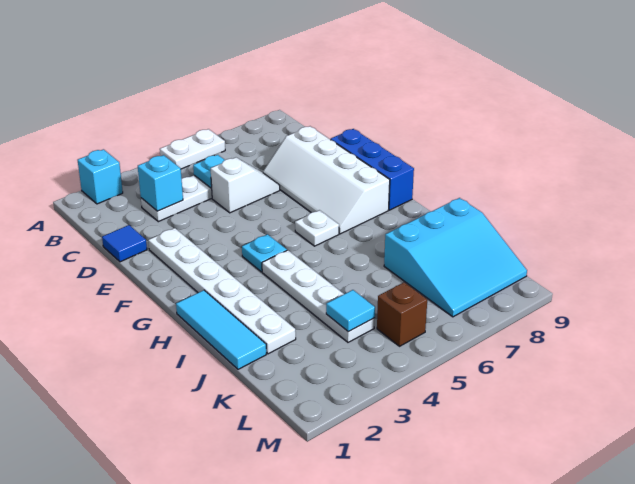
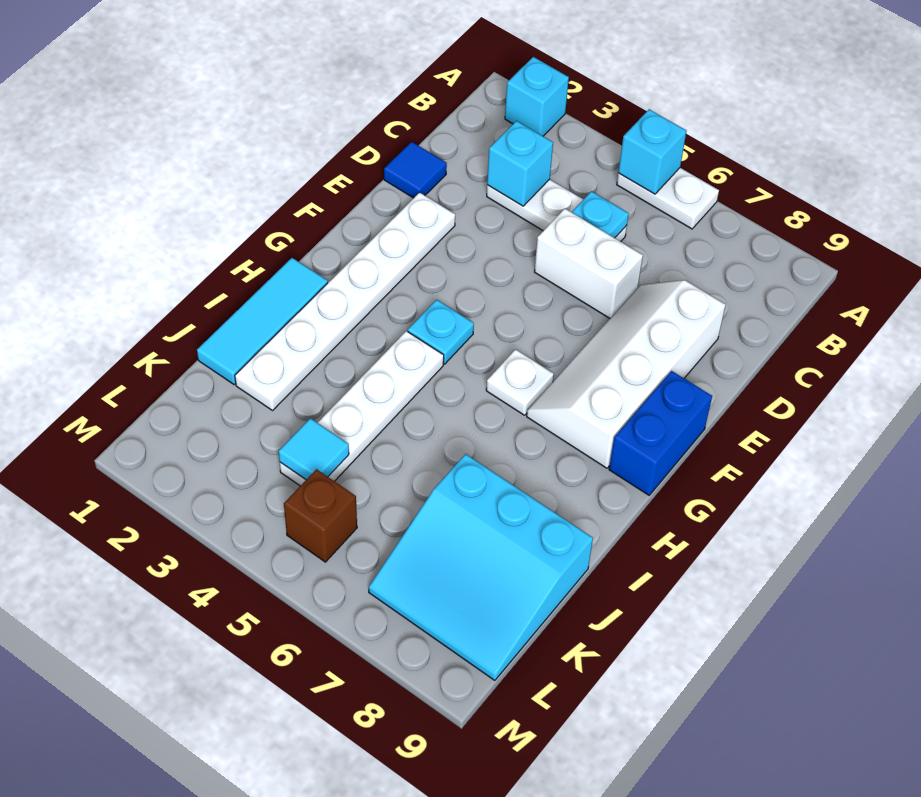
none -> cyan 1x1 brick [618,109,686,194]
white 1x2 slope [211,158,280,213] -> white 1x2 brick [535,209,643,318]
blue 1x3 brick [331,129,414,210] -> blue 1x2 brick [609,371,712,495]

